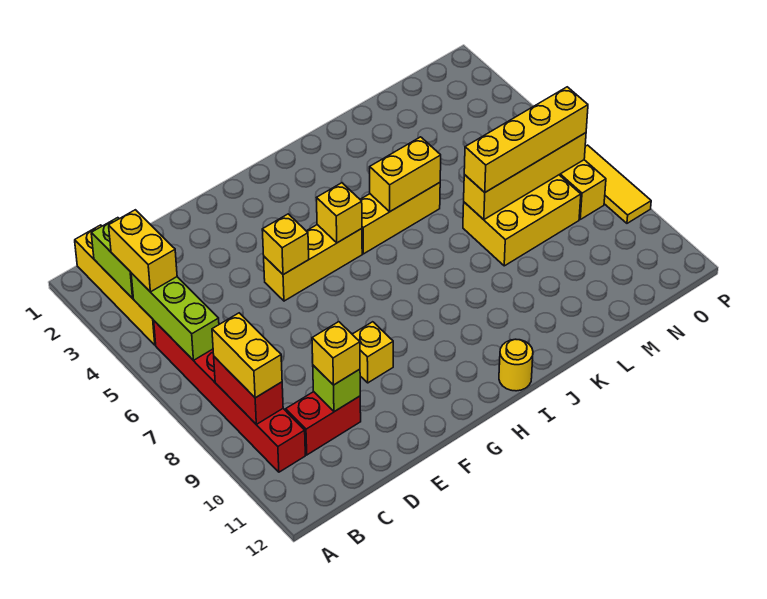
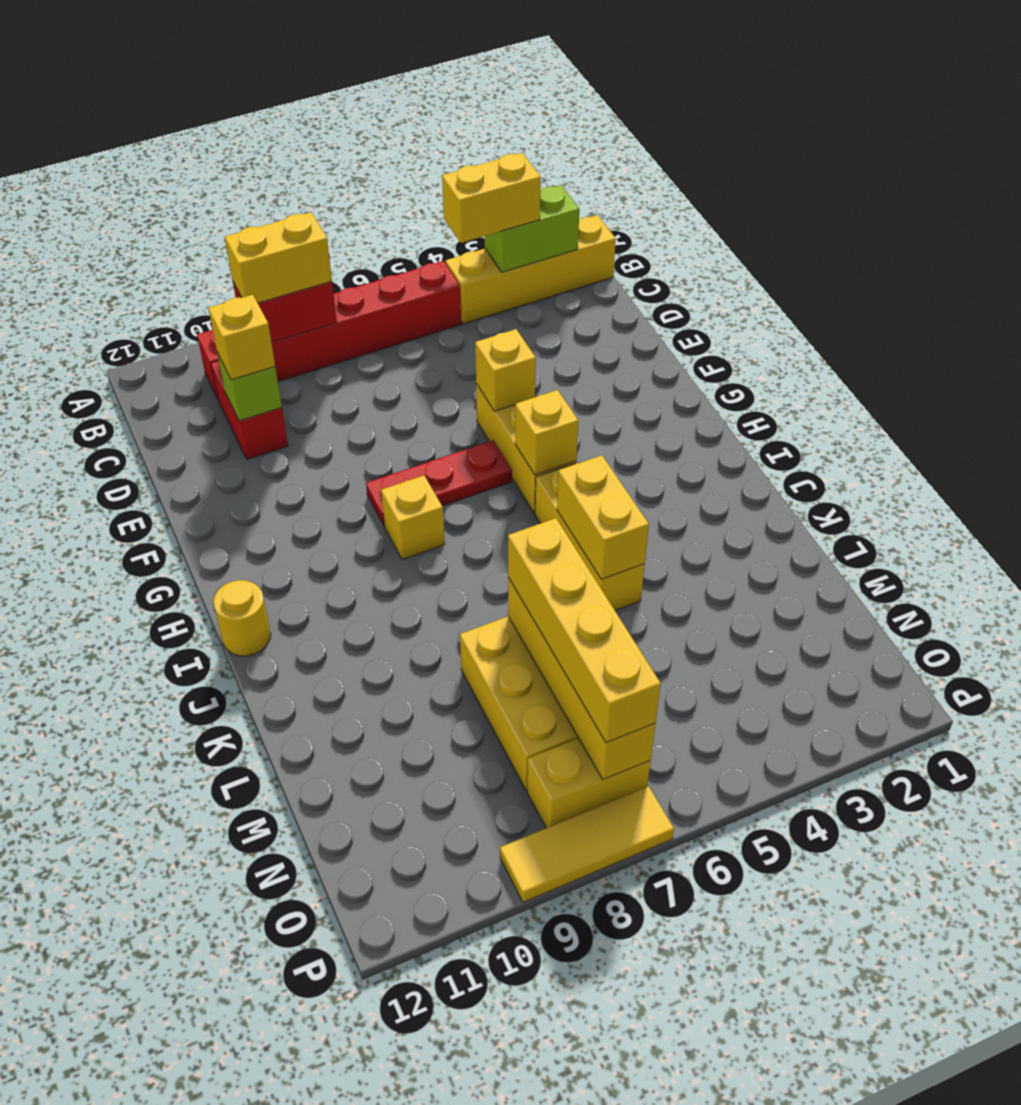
lime 1x3 brick [131,273,219,360] -> none
yellow 1x1 brick [352,322,393,383] -> yellow 1x1 brick moved to [381,475,445,560]
none -> red 1x3 plate [366,440,512,526]

